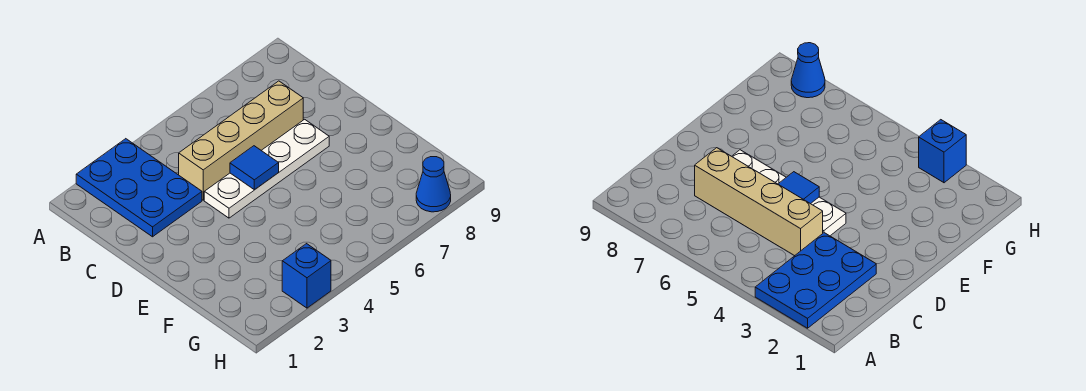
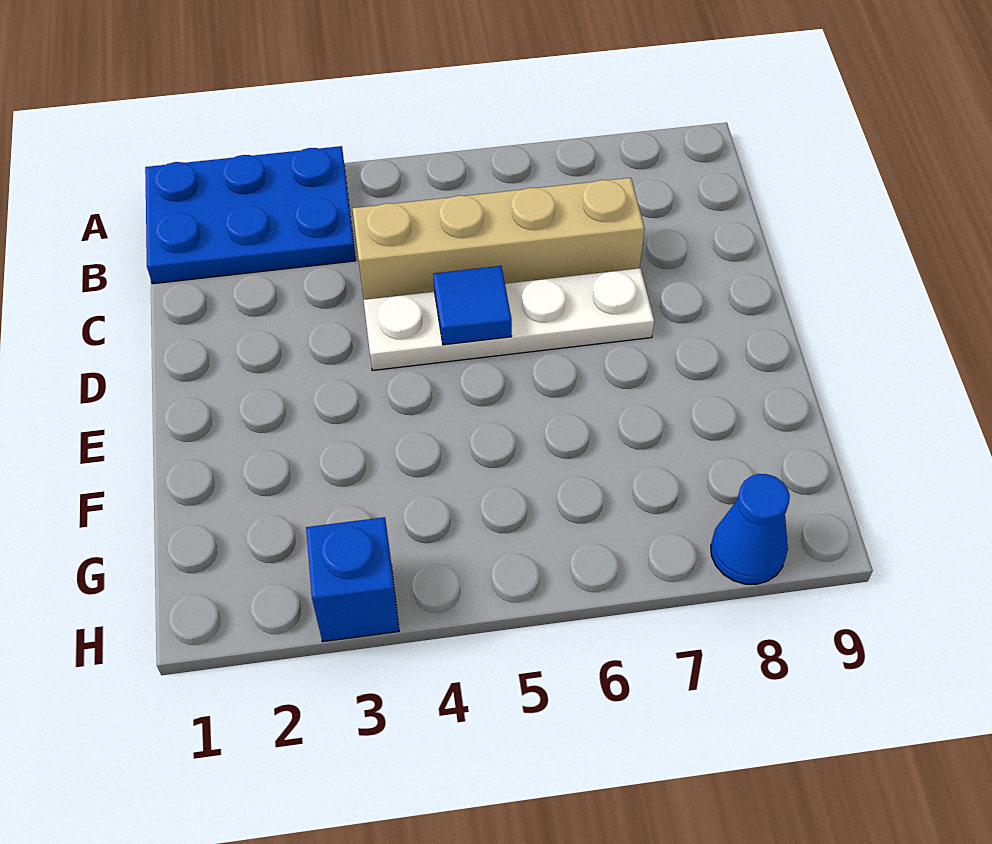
blue 2x3 plate [76,139,202,237] -> blue 2x3 plate turned to [145,146,356,284]

